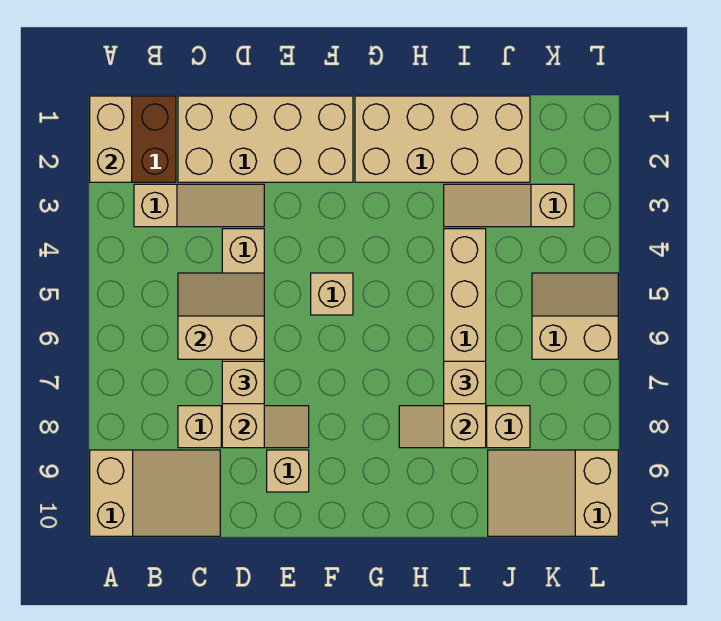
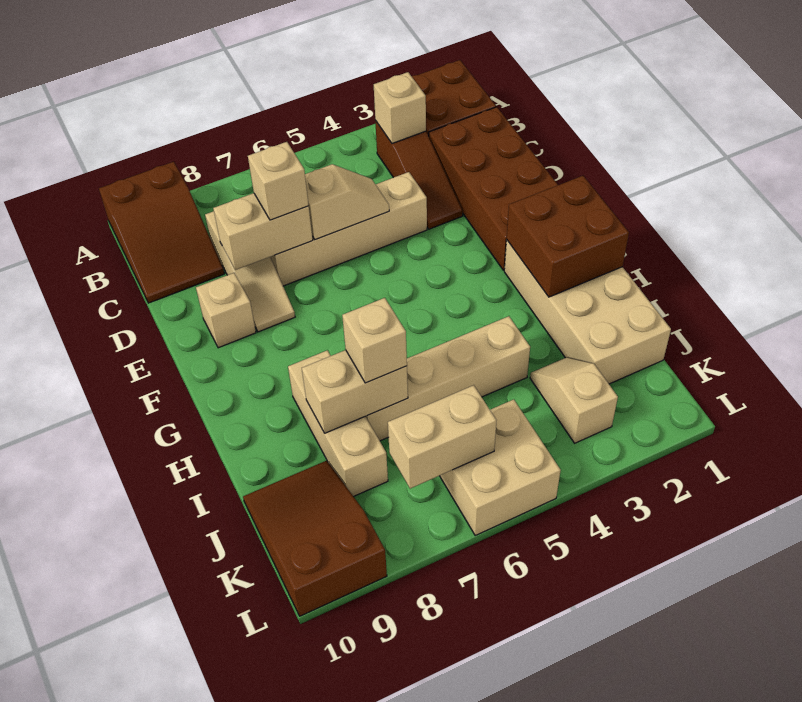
tan 1x2 brick [90,96,132,182] -> tan 1x2 brick moved to [388,385,497,489]
tan 2x3 slope [90,450,220,536] -> brown 2x3 slope [99,162,224,303]
tan 1x3 slope [134,184,264,227] -> brown 1x3 slope [375,120,463,229]
tan 2x4 brick [178,96,353,182] -> brown 2x4 brick [429,107,558,270]
tan 2x2 slope [178,273,264,359] -> tan 1x2 slope [305,164,389,239]
tan 1x1 brick [311,273,353,315] -> tan 1x1 brick moved to [374,72,426,143]
none -> brown 2x2 brick [507,176,629,297]
tan 1x3 slope [399,406,530,448] -> tan 1x3 brick [288,350,388,496]
tan 1x3 slope [444,184,574,227] -> tan 1x2 slope [530,357,618,443]
tan 2x3 slope [488,450,618,536] -> brown 2x3 slope [243,461,387,616]
tan 2x2 slope [532,273,618,359] -> tan 2x2 brick [440,399,561,535]

